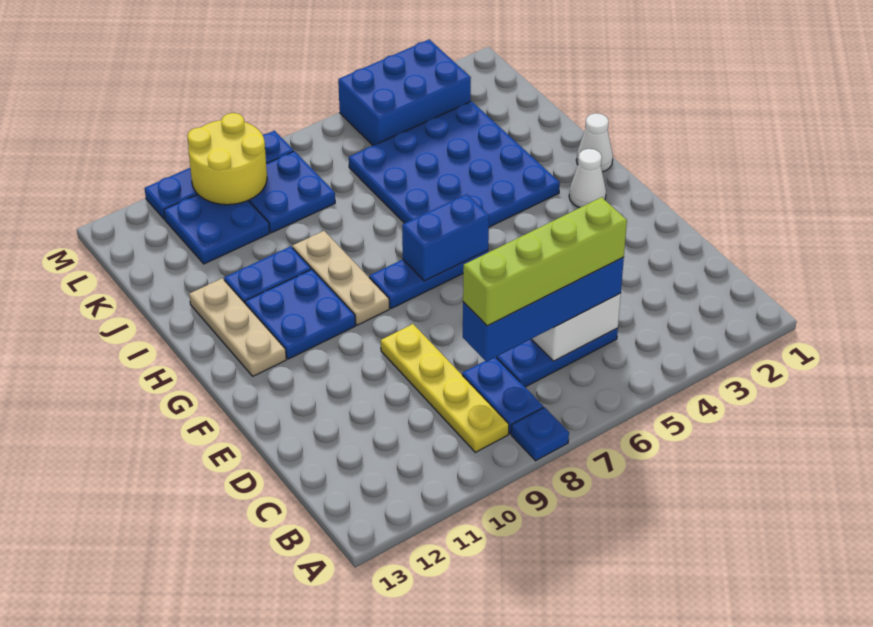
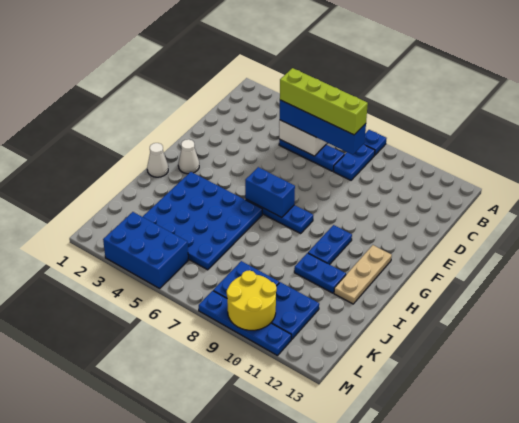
yellow 1x4 plate [381,324,509,452] -> none
tan 1x3 plate [292,231,389,325] -> none
blue 2x2 plate [245,269,356,359] -> blue 1x2 plate [308,225,352,265]

